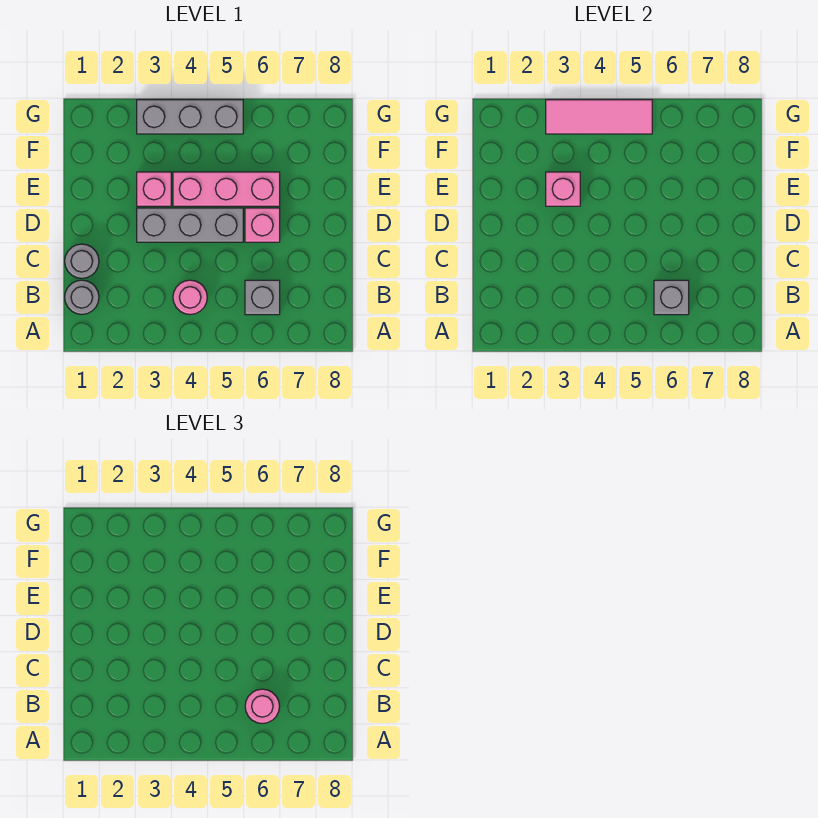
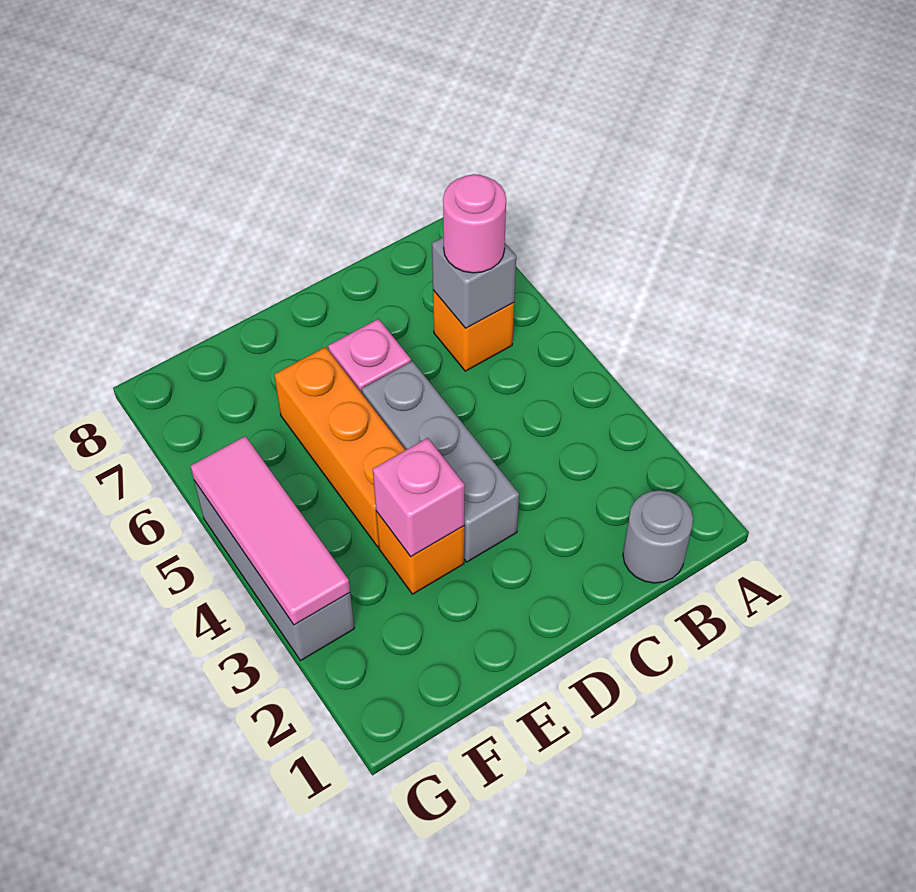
pink 1x1 round brick [173,280,207,315] -> none
grey 1x1 brick [245,280,280,315] -> orange 1x1 brick [433,290,514,371]
grey 1x1 round brick [65,244,99,278] -> none
pink 1x1 brick [137,172,171,206] -> orange 1x1 brick [376,511,464,594]
pink 1x3 brick [173,172,280,206] -> orange 1x3 brick [274,347,405,547]

